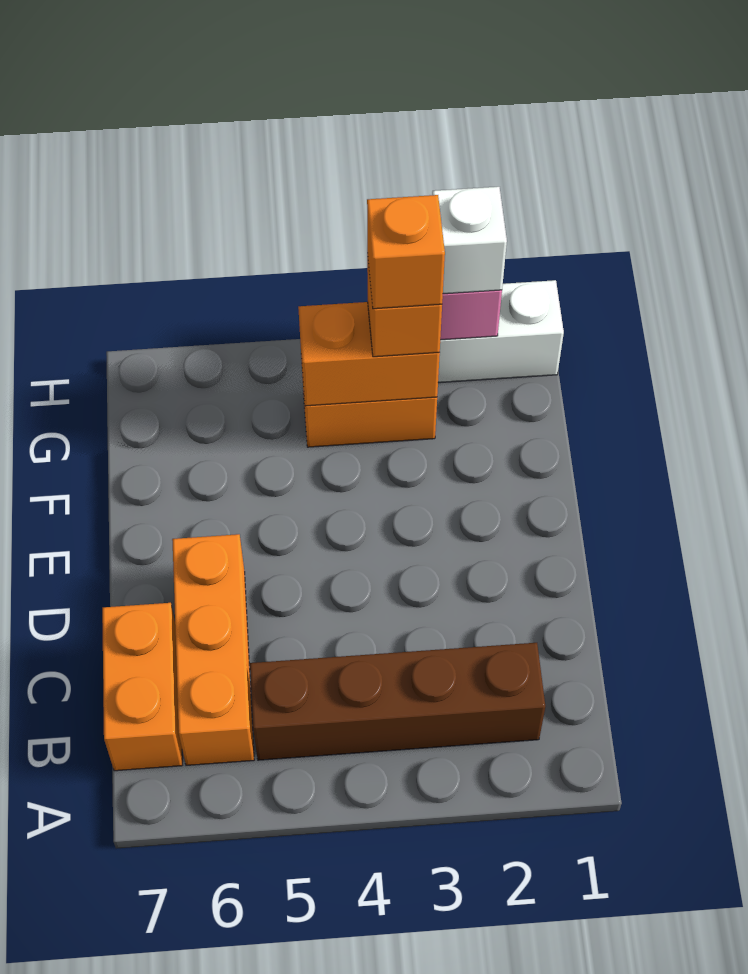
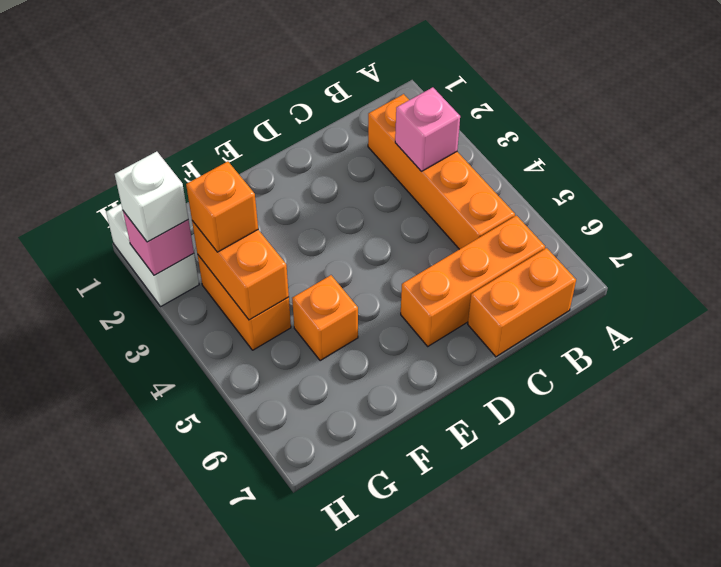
brown 1x4 brick [250,643,545,760] -> orange 1x4 brick [368,94,515,249]
none -> pink 1x1 brick [395,87,460,171]
orange 1x1 brick [367,195,445,309] -> orange 1x1 brick moved to [292,275,358,361]

